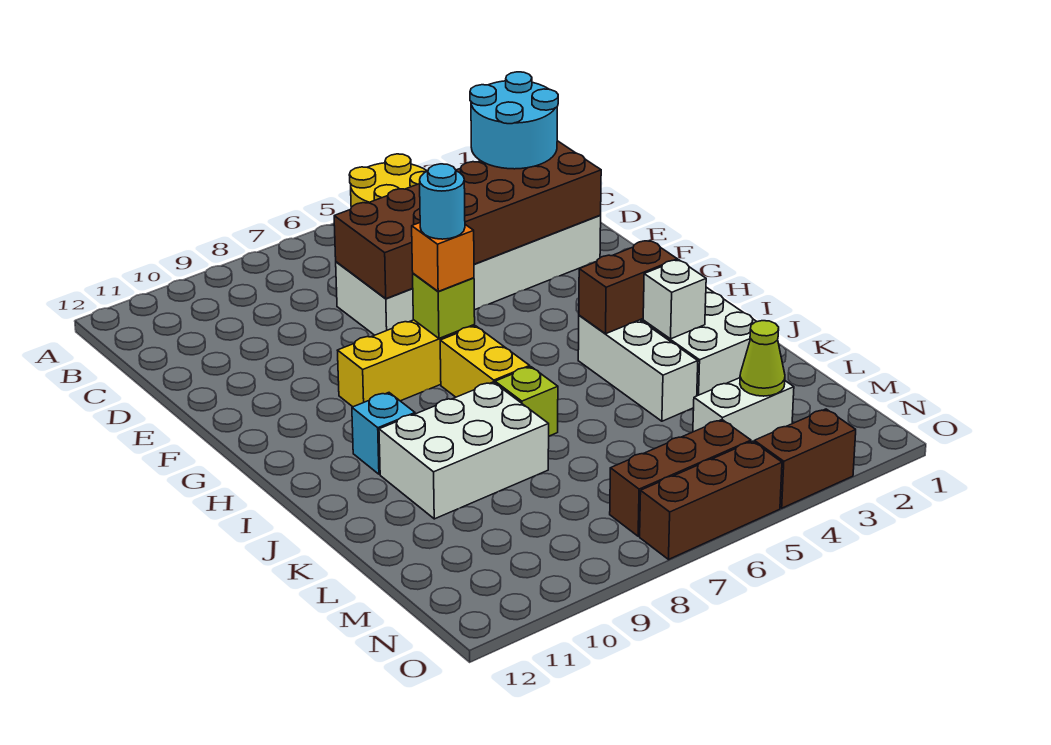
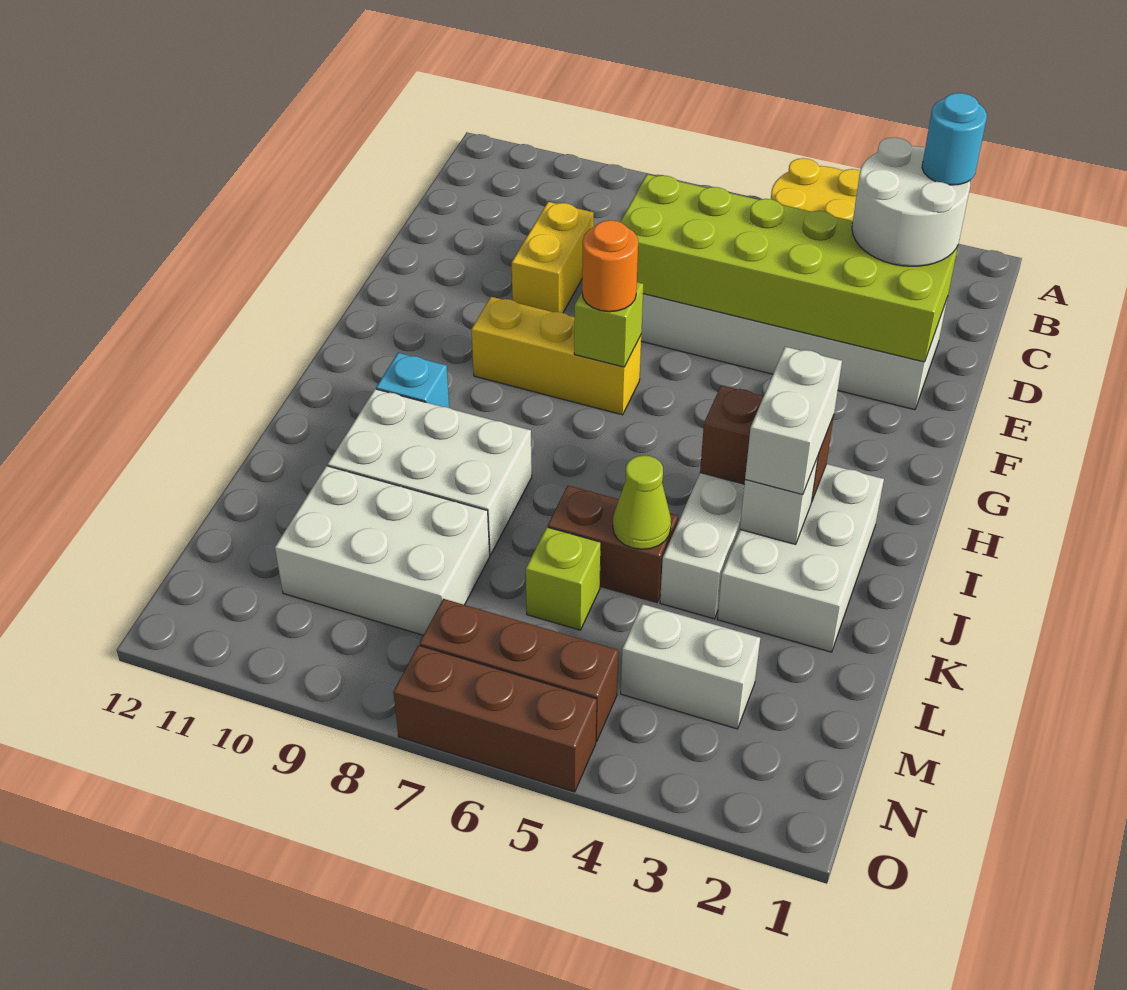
cyan 2x2 round brick [470,72,558,169] -> white 2x2 round brick [852,137,970,266]
brown 2x6 brick [334,141,601,299] -> lime 2x6 brick [621,174,958,362]
orange 1x1 brick [412,223,474,291] -> orange 1x1 round brick [582,220,638,312]
cyan 1x1 round brick [420,164,465,239] -> cyan 1x1 round brick moved to [922,93,987,185]
yellow 1x2 brick [440,326,530,397] -> yellow 1x2 brick moved to [512,202,594,313]
none -> white 1x2 brick [745,347,842,495]
lime 1x1 brick [495,367,558,436] -> lime 1x1 brick moved to [526,527,601,630]
none -> white 2x3 brick [275,466,490,635]
lime 1x1 cone [740,321,785,396] -> lime 1x1 cone moved to [613,455,671,549]
brown 1x2 brick [754,409,856,508] -> brown 1x2 brick moved to [548,486,678,602]

